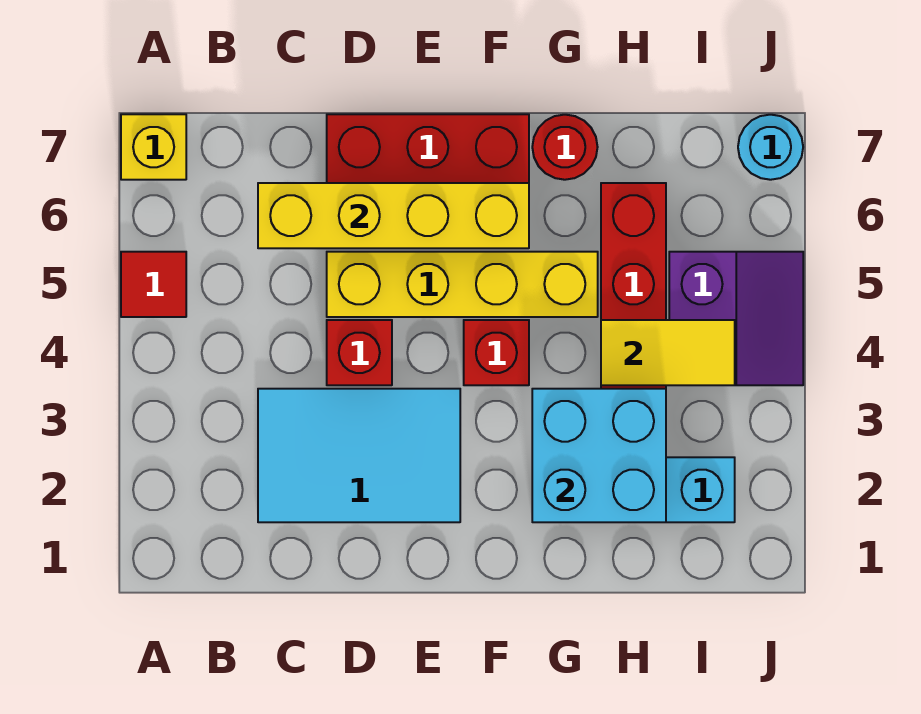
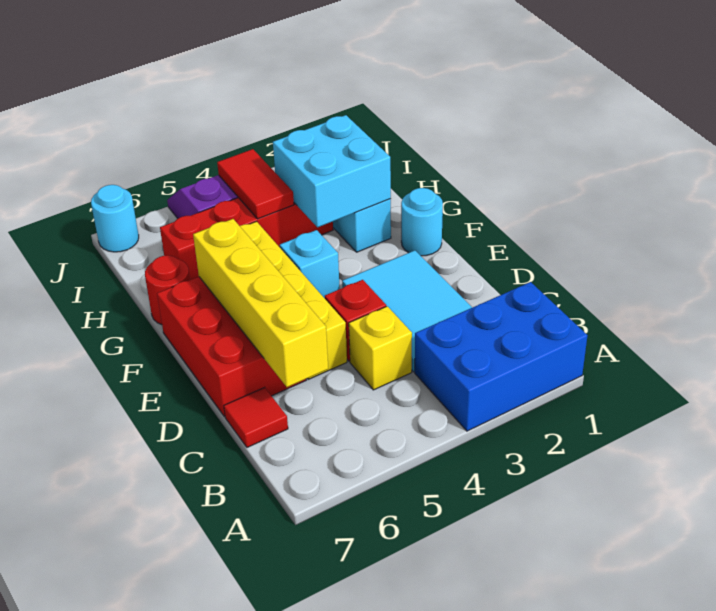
none -> blue 2x3 brick [415,282,587,431]
red 1x1 tile [121,252,186,317] -> red 1x1 tile moved to [224,387,288,447]
yellow 1x1 brick [121,114,186,180] -> yellow 1x1 brick moved to [349,306,412,390]
none -> cyan 1x1 round brick [401,188,443,256]
red 1x1 brick [464,320,529,385] -> cyan 1x1 brick [280,230,340,298]
yellow 1x2 tile [601,320,735,385] -> red 1x2 tile [217,149,294,219]

